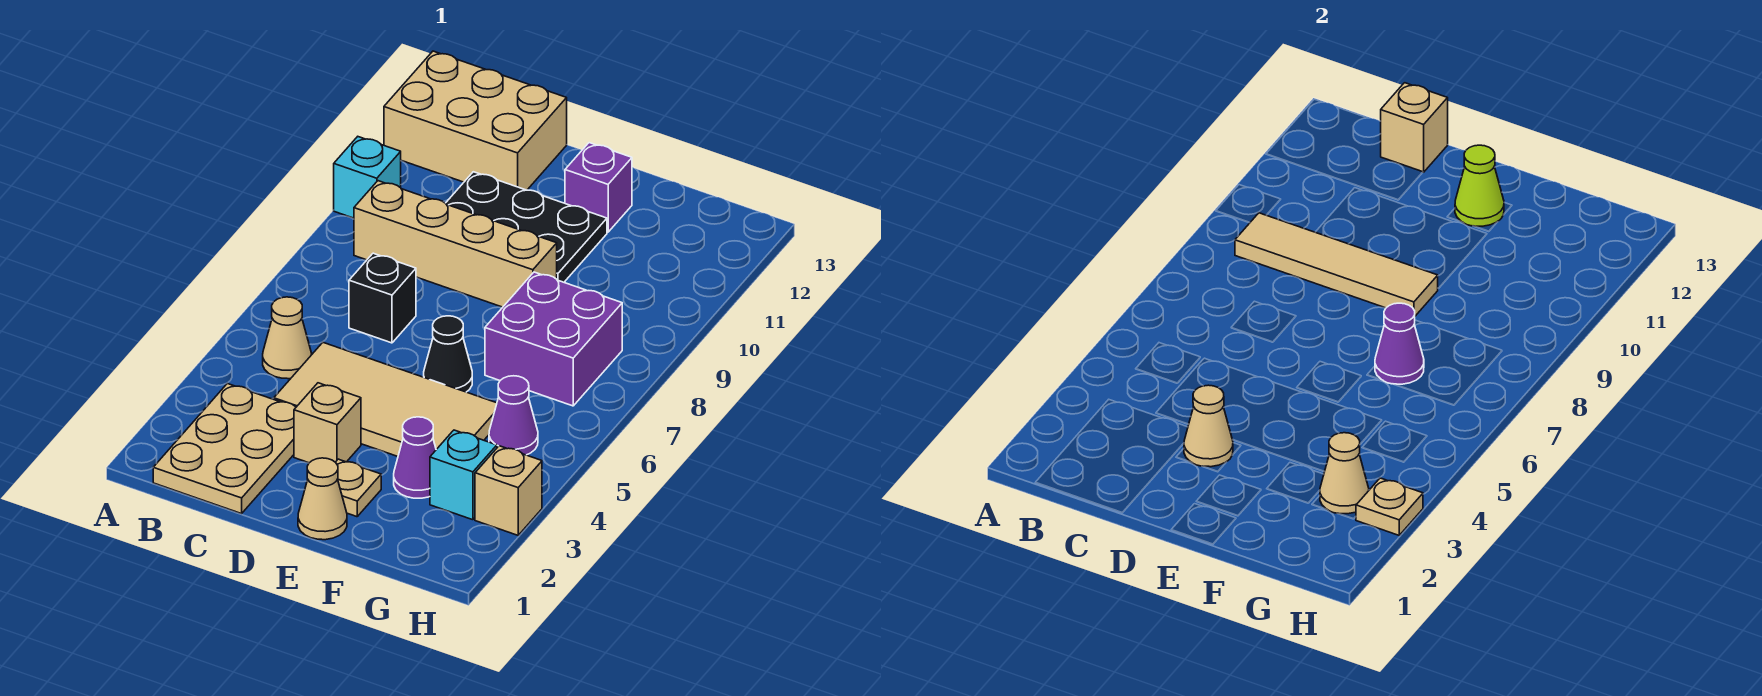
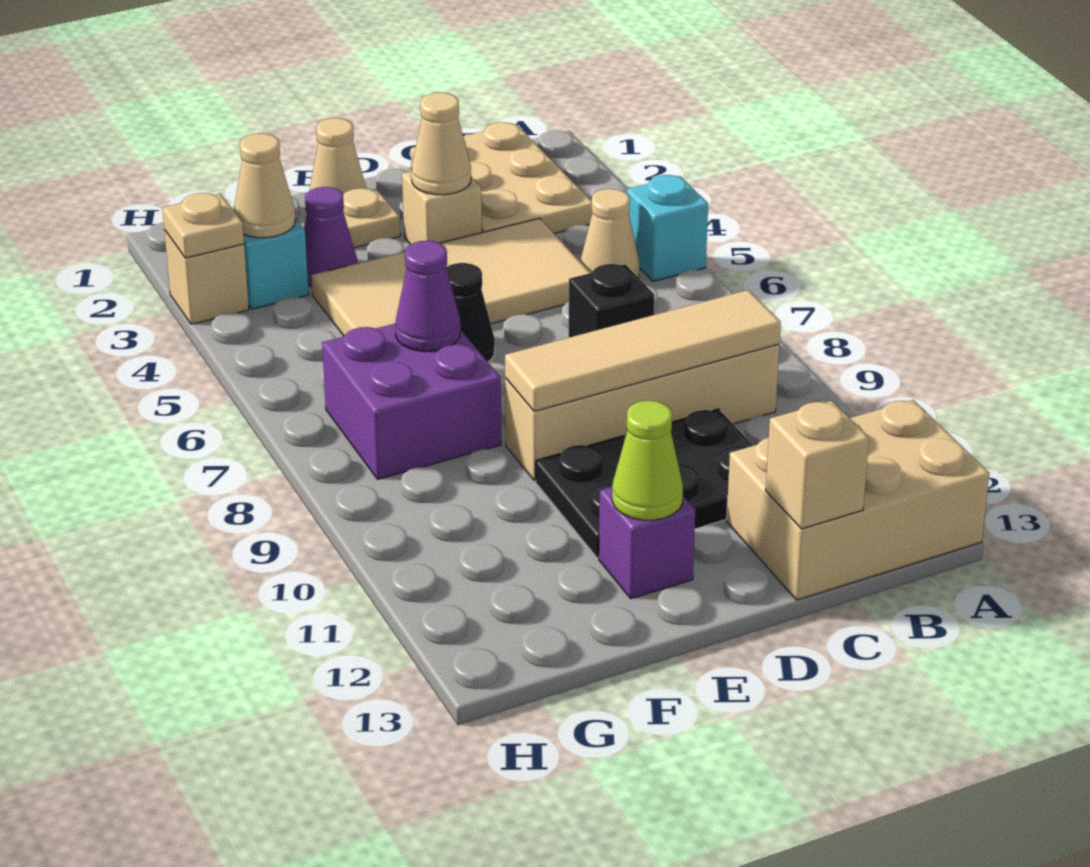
cyan 1x1 brick [334,137,401,218] -> cyan 1x1 brick moved to [626,175,708,281]
purple 1x1 cone [489,376,538,455] -> none

